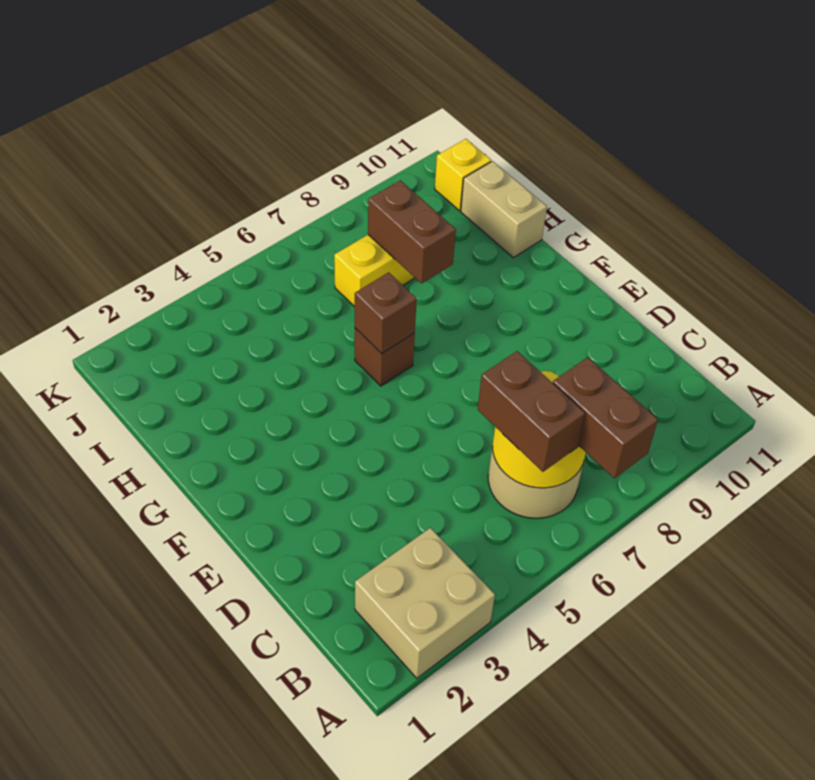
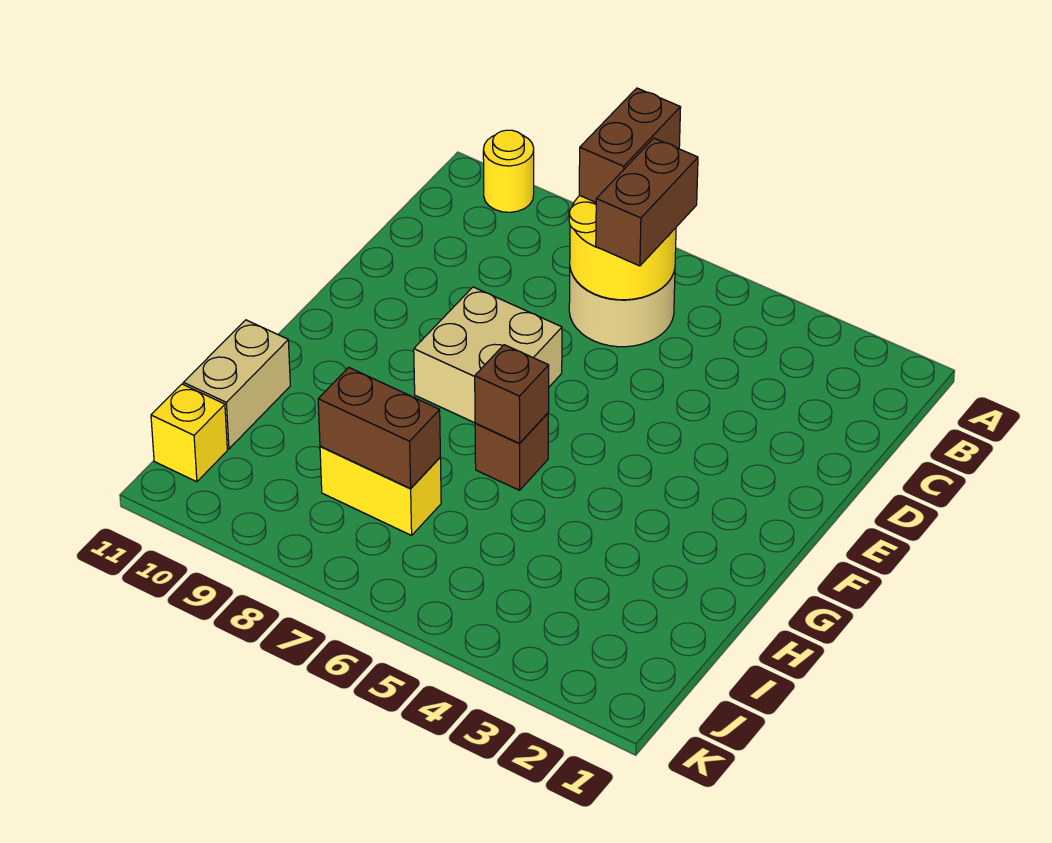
tan 2x2 brick [355,528,495,678] -> tan 2x2 brick moved to [414,287,562,423]
none -> yellow 1x1 round brick [483,130,534,212]
brown 1x2 brick [368,180,456,283] -> brown 1x2 brick turned to [318,367,440,488]

